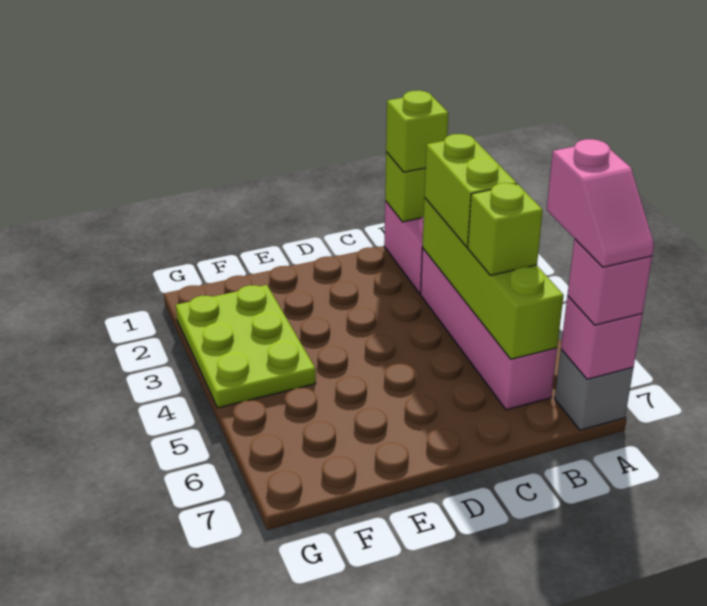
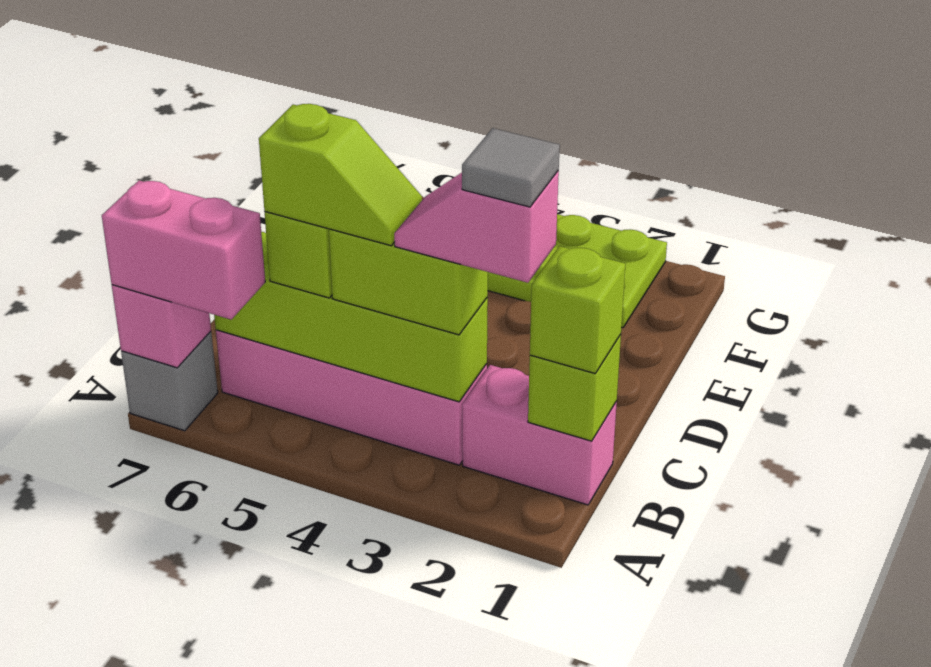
pink 1x2 slope [547,139,654,267] -> pink 1x2 slope moved to [394,171,559,283]
pink 1x1 brick [568,239,652,325] -> pink 1x2 brick [102,180,265,319]
none -> grey 1x1 tile [462,128,560,207]
none -> lime 1x2 slope [259,104,422,246]

